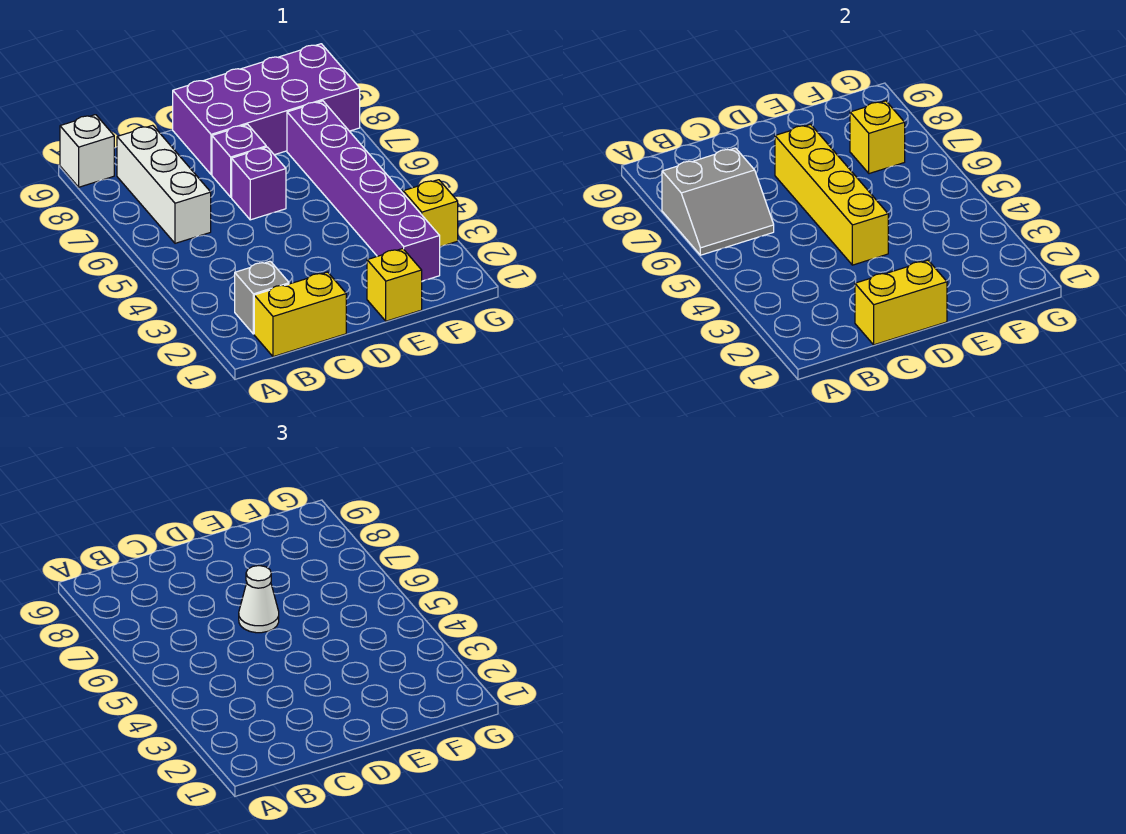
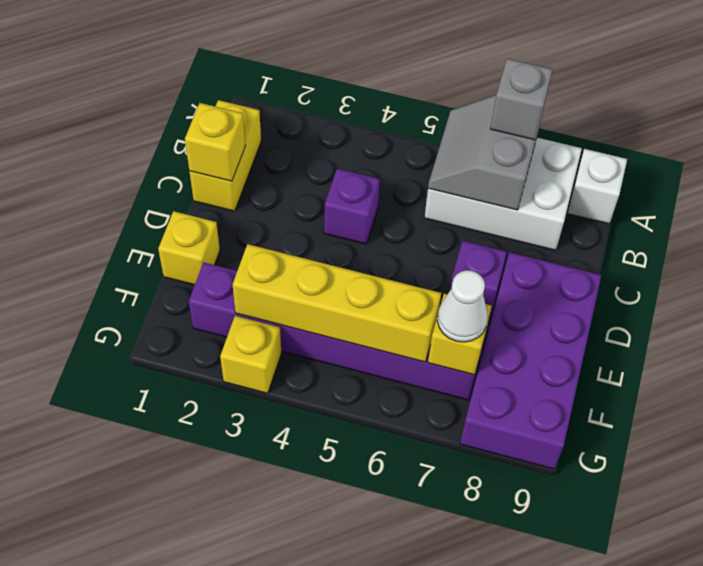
grey 1x1 brick [235,261,289,334] -> grey 1x1 brick moved to [490,59,552,140]
white 1x3 brick [117,125,211,243] -> white 2x3 brick [425,138,582,250]
yellow 1x2 brick [855,260,947,345] -> yellow 1x1 brick [185,103,246,181]
yellow 1x4 brick [775,124,888,265] -> yellow 1x4 brick moved to [233,244,441,362]
purple 1x1 brick [232,147,286,220] -> purple 1x1 brick moved to [324,169,380,244]
white 1x1 cone [239,566,279,633] -> white 1x1 cone moved to [437,270,488,342]

